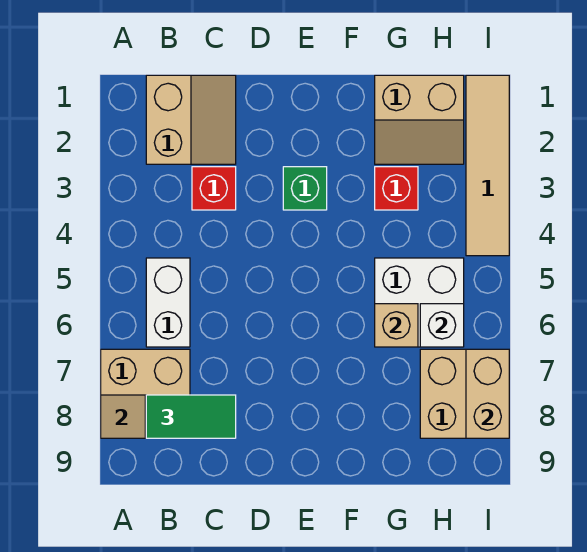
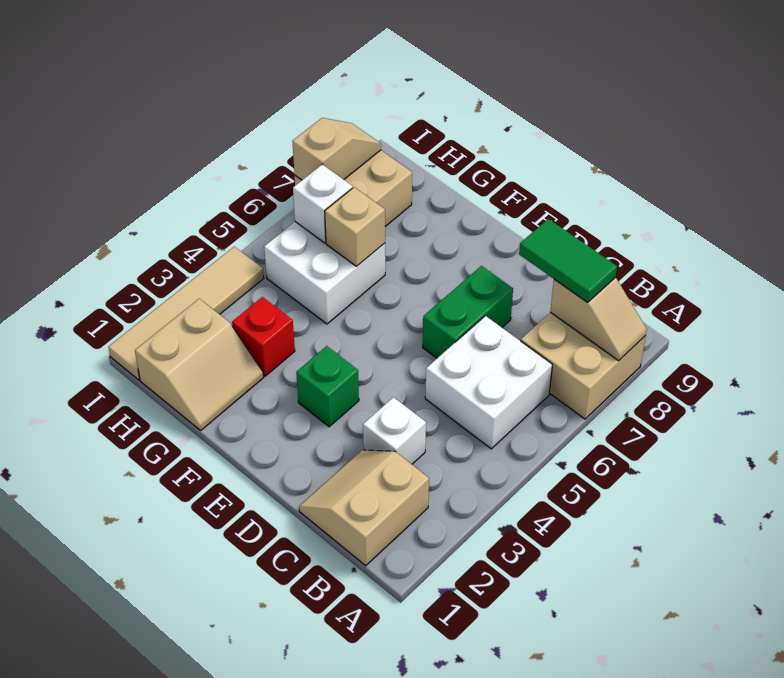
white 1x2 brick [146,258,190,347] -> white 2x2 brick [425,316,552,449]
red 1x1 brick [192,167,236,210] -> white 1x1 brick [363,397,426,464]
none -> green 1x2 brick [423,266,513,358]
tan 2x2 slope [375,75,464,164] -> tan 2x2 slope turned to [135,299,264,430]
tan 1x2 brick [466,349,509,438] -> tan 1x2 slope [292,118,381,180]

